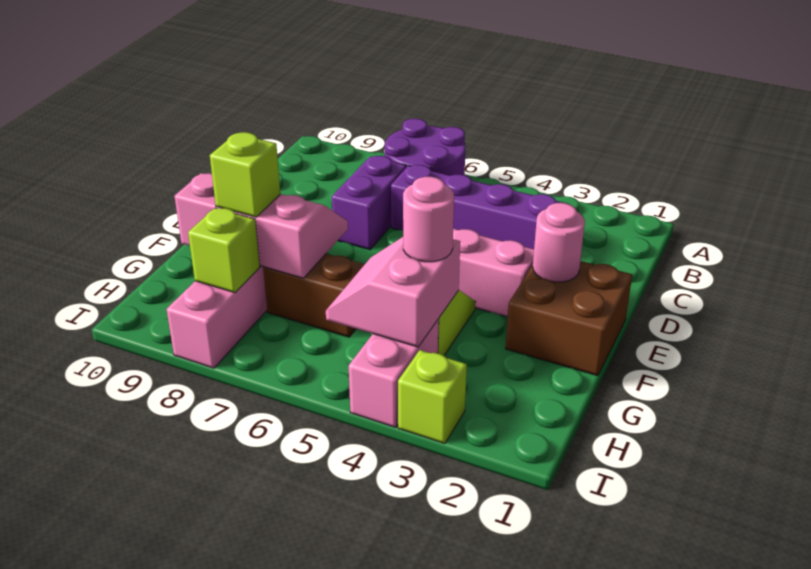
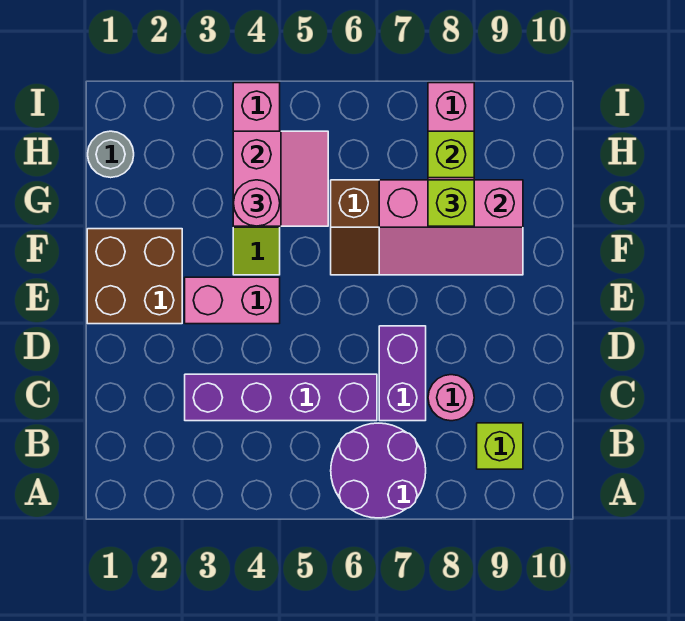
pink 1x1 round brick [533,203,585,282] -> pink 1x1 round brick moved to [428,375,474,421]
none -> grey 1x1 round brick [88,131,134,178]
lime 1x1 brick [398,350,467,444] -> lime 1x1 brick moved to [477,423,523,469]

